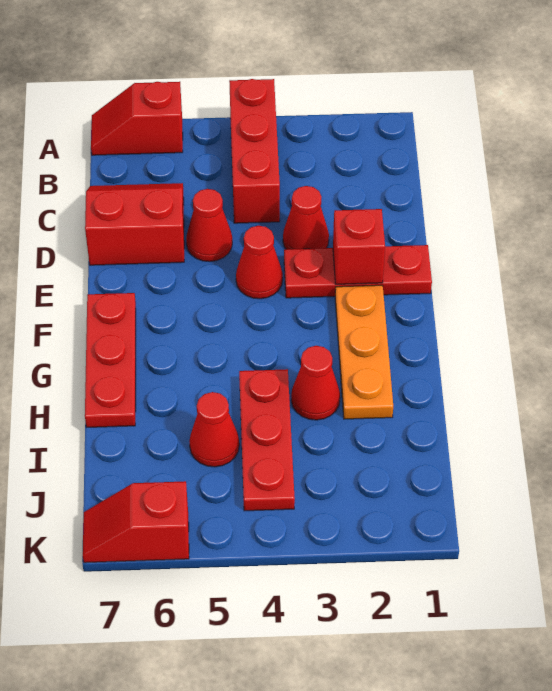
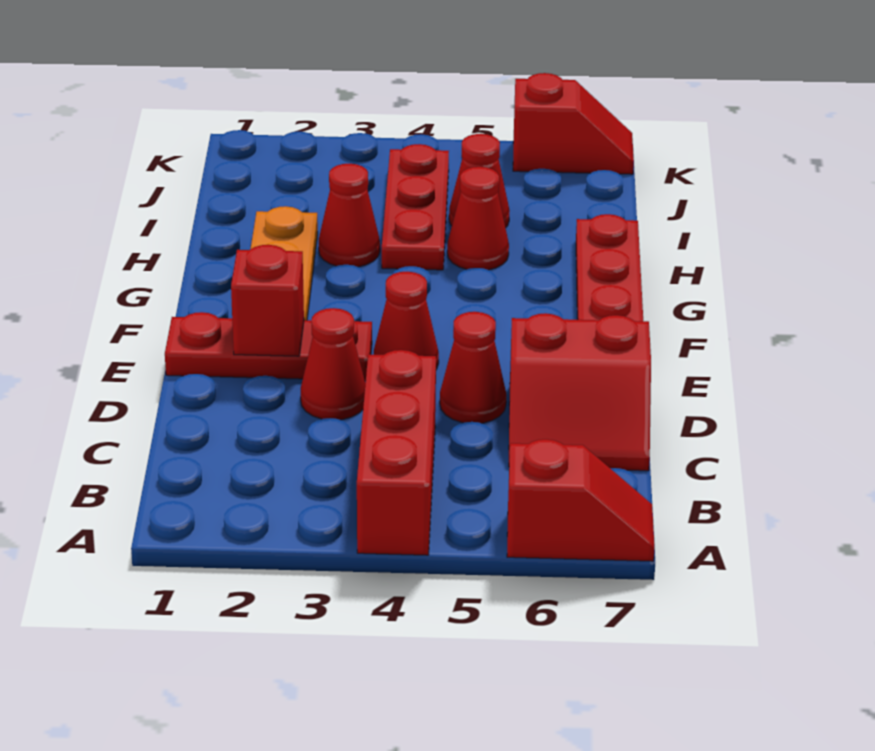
none -> red 1x1 cone [447,167,509,270]

